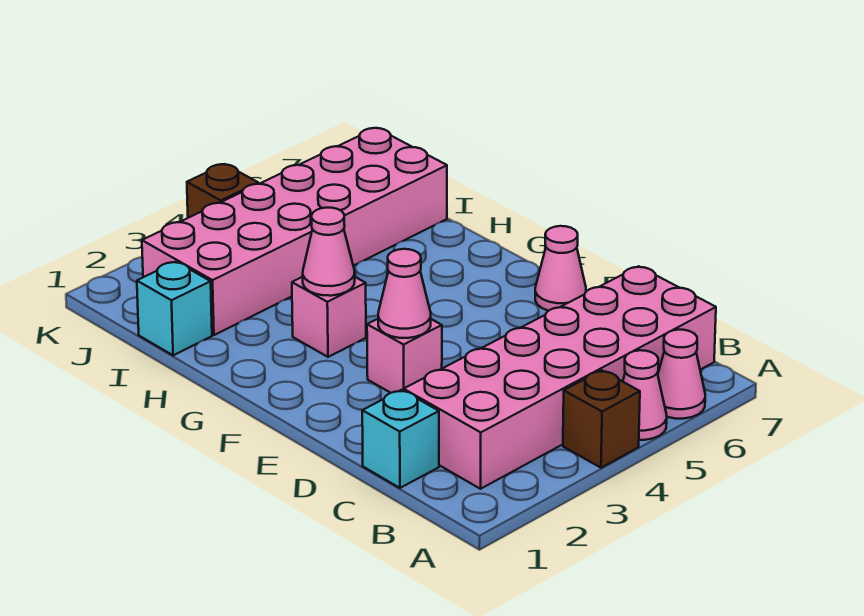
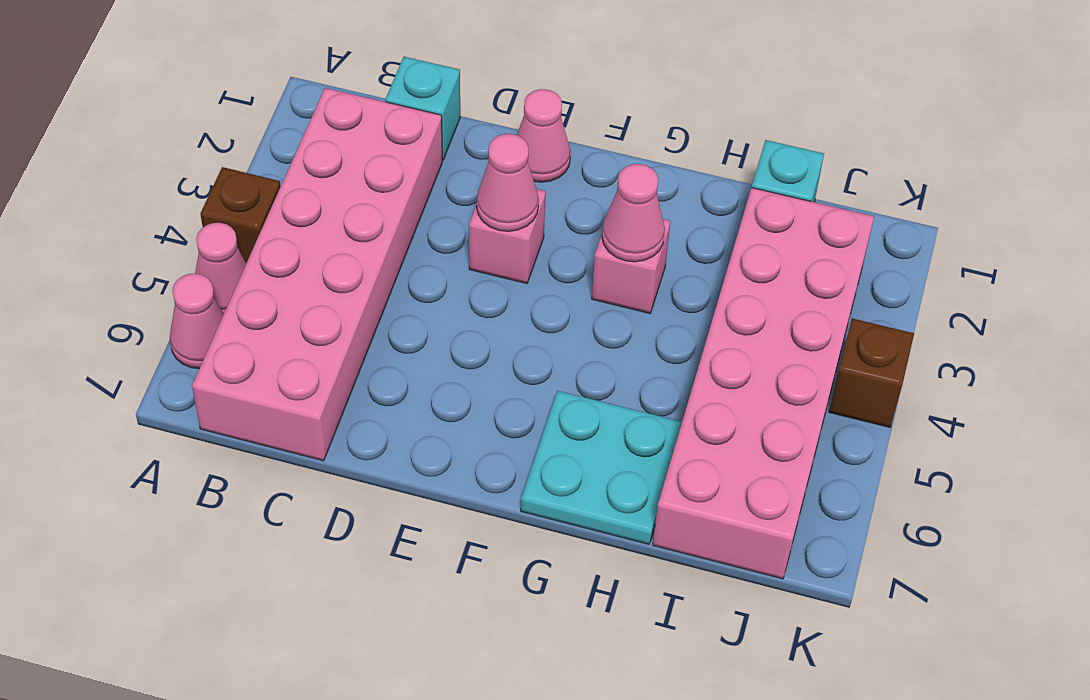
pink 1x1 cone [535,226,586,311] -> pink 1x1 cone moved to [517,89,571,182]
none -> cyan 2x2 plate [521,391,682,544]

